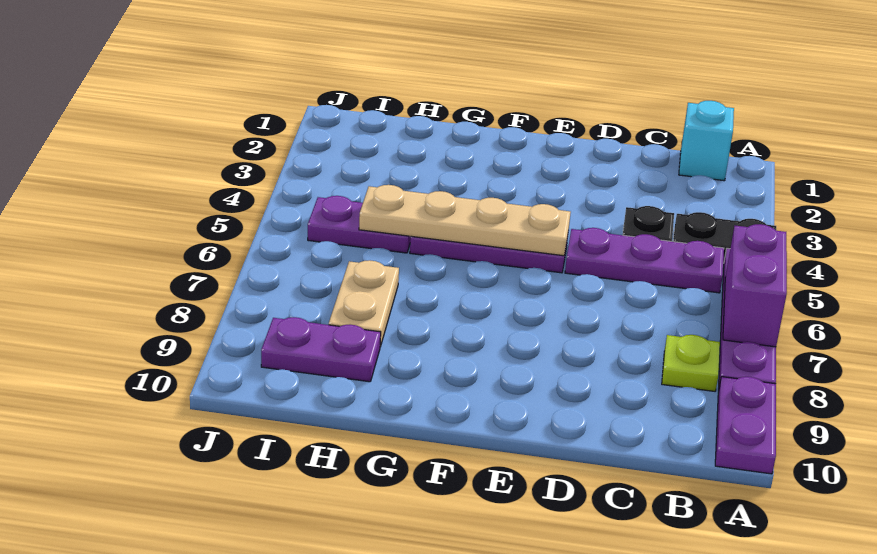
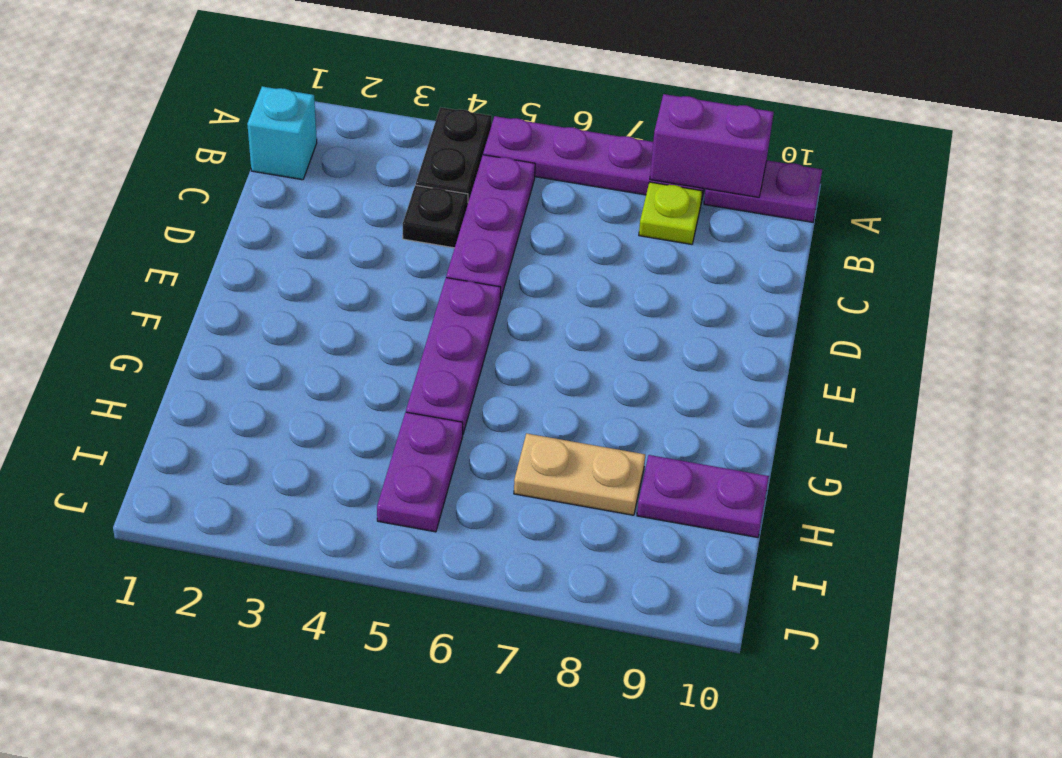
purple 1x2 brick [723,224,787,347] -> purple 1x2 brick moved to [650,94,774,197]
tan 1x4 plate [359,185,571,256] -> none
purple 1x2 plate [261,317,381,382] -> purple 1x2 plate turned to [637,455,769,537]

